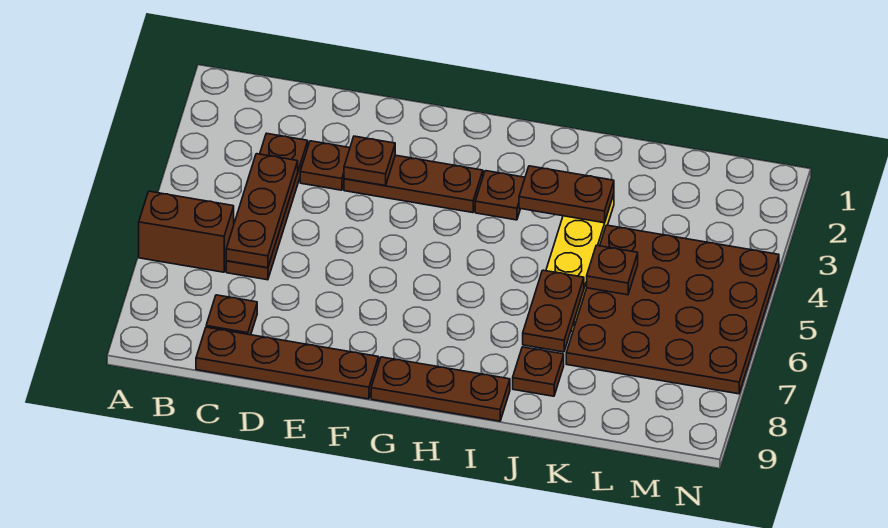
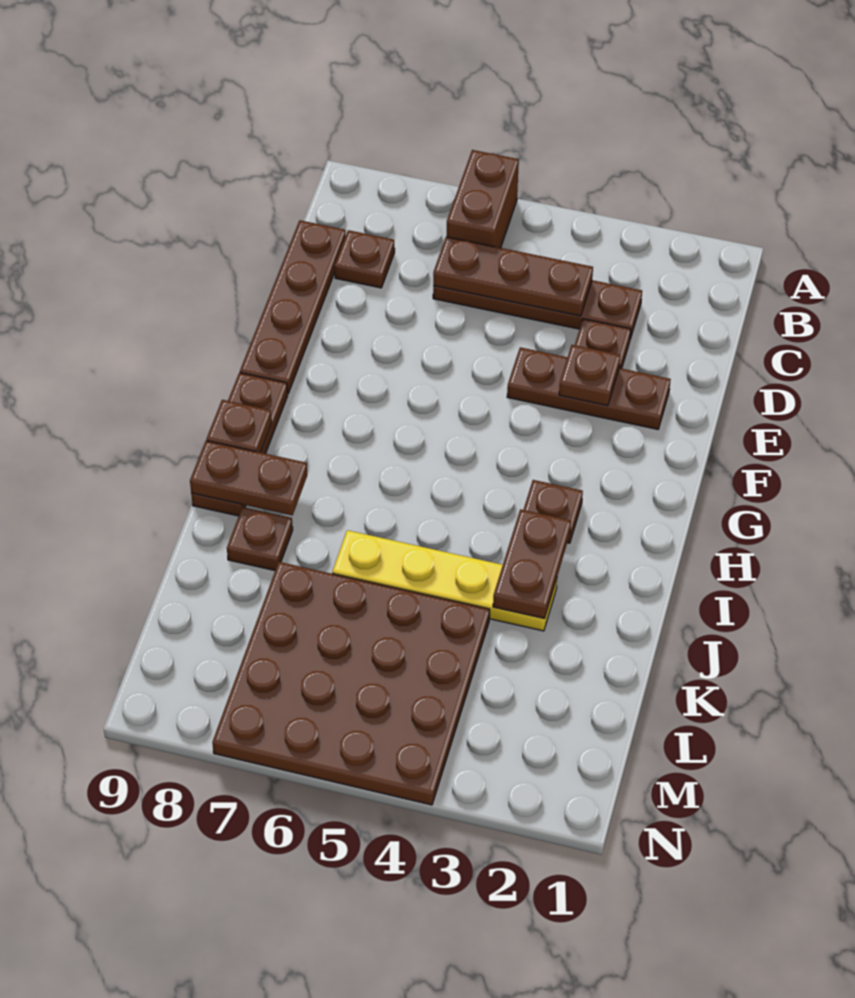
brown 1x3 plate [344,155,483,213] -> brown 1x3 plate turned to [507,347,671,429]
brown 1x2 plate [523,270,584,352] -> brown 1x2 plate moved to [190,441,307,515]
brown 1x1 plate [587,245,638,295] -> brown 1x1 plate moved to [207,400,272,452]

